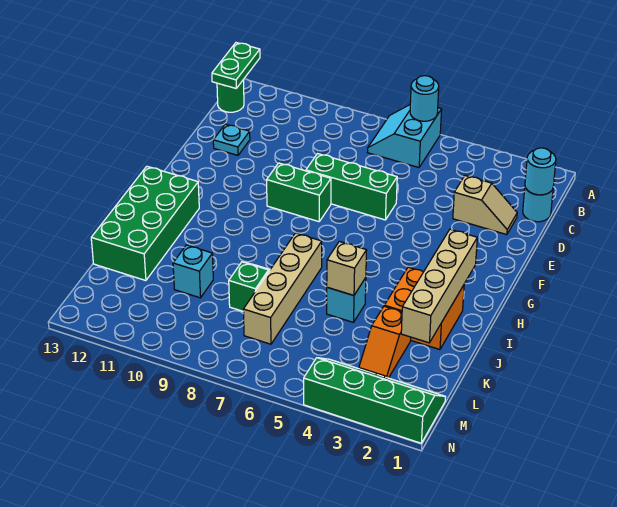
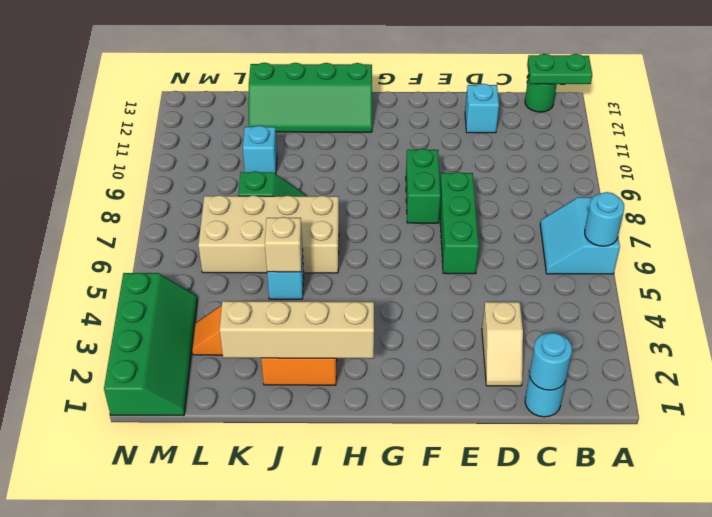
cyan 2x2 slope [368,105,442,167] -> cyan 2x2 slope turned to [540,197,620,274]
cyan 1x1 plate [213,124,250,155] -> cyan 1x1 brick [465,84,499,133]
green 2x4 brick [91,166,199,281] -> green 2x4 slope [249,63,372,132]
tan 1x4 brick [243,233,322,344] -> tan 2x4 brick [198,195,339,273]

